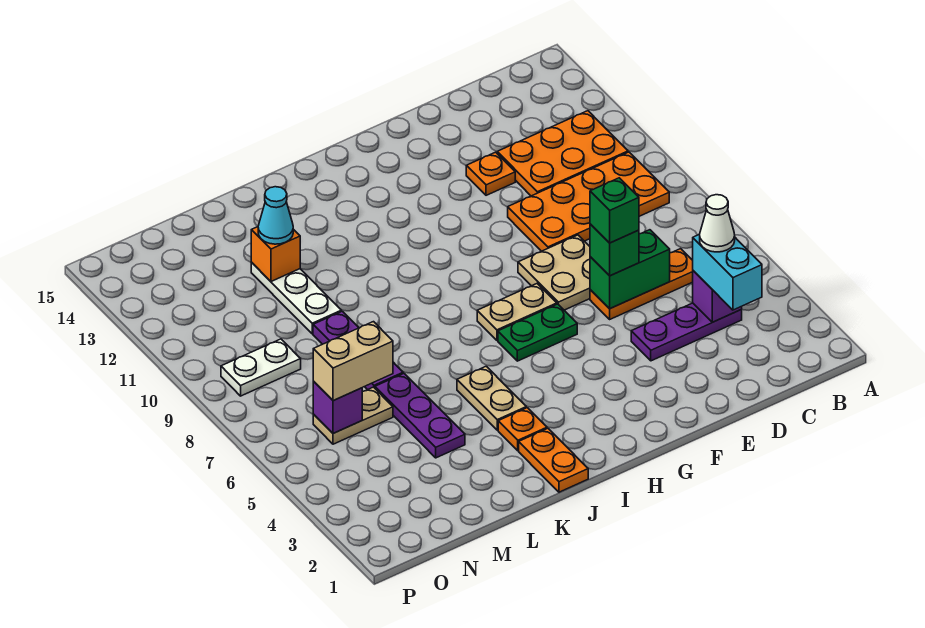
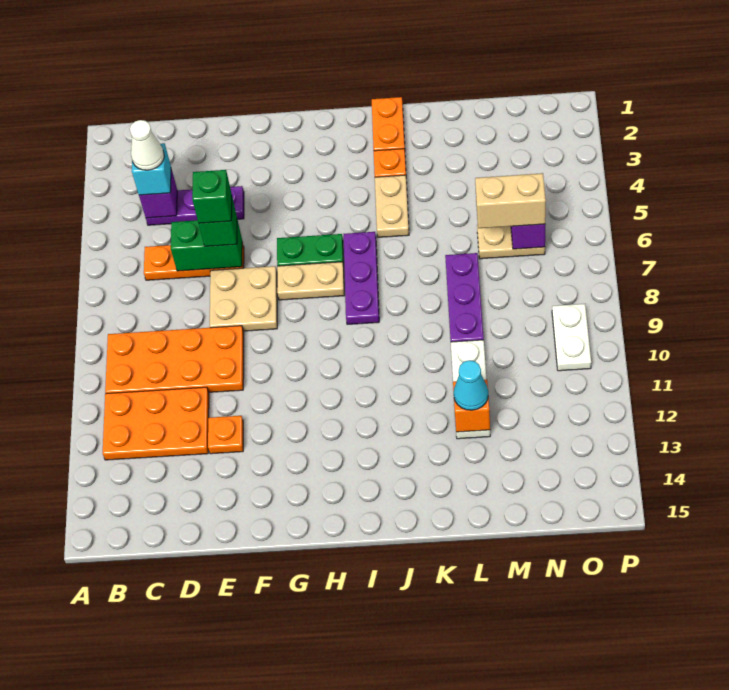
cyan 1x2 brick [693,234,762,310] -> cyan 1x1 brick [132,143,171,195]
purple 1x3 plate [375,373,465,458] -> purple 1x3 plate moved to [344,232,379,324]
white 1x2 plate [221,339,301,396] -> white 1x2 plate turned to [552,304,591,371]

